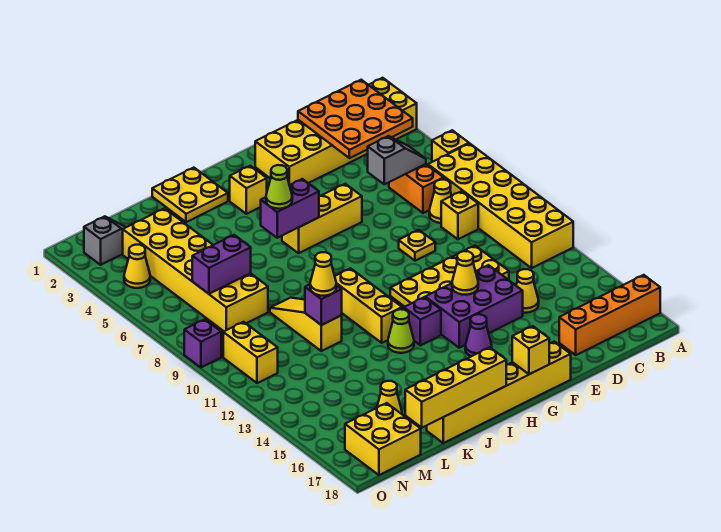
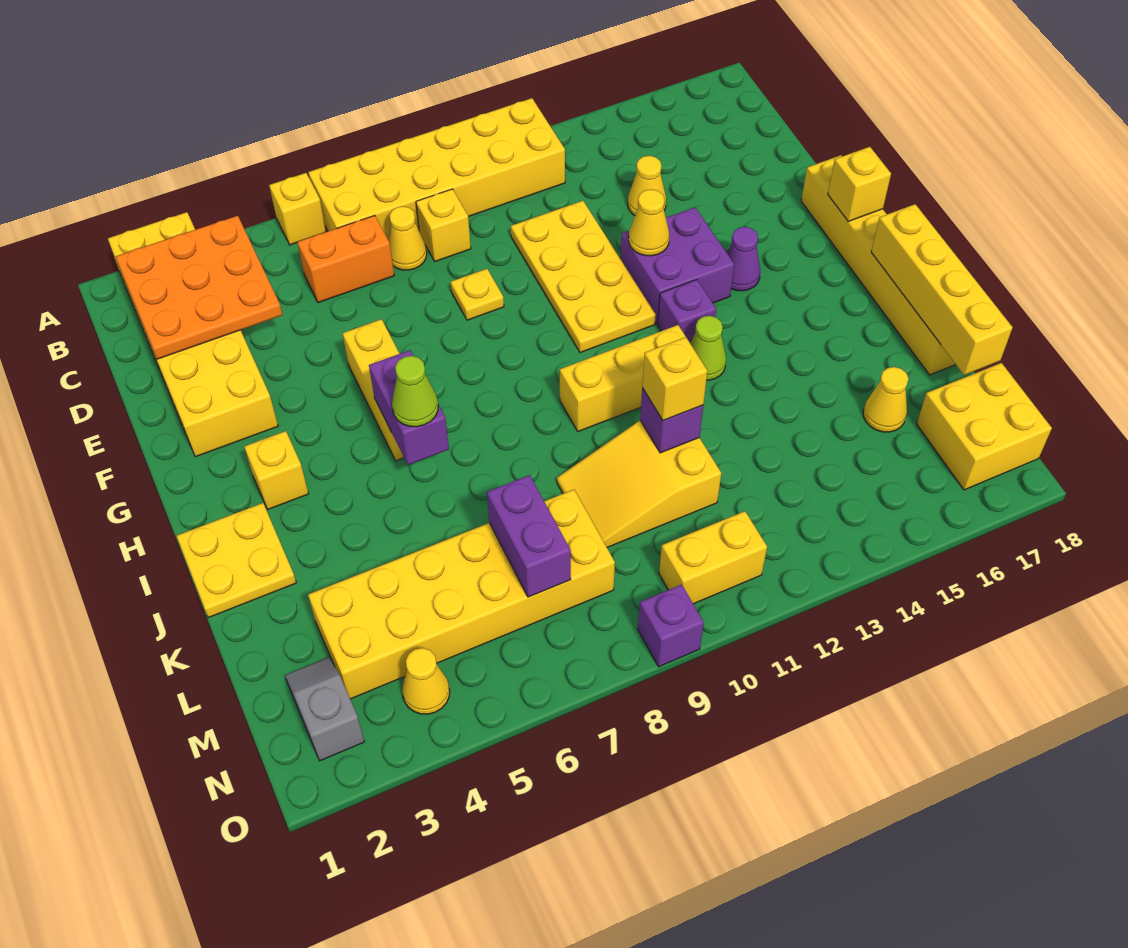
orange 1x4 brick [559,275,660,355] -> none
grey 1x2 slope [368,136,426,184] -> none
purple 2x3 brick [425,265,523,348] -> purple 2x2 brick [621,207,734,324]
yellow 1x3 slope [270,298,342,351] -> yellow 2x3 slope [557,420,721,547]
yellow 1x1 cone [310,252,336,296] -> yellow 1x1 brick [642,337,707,421]

